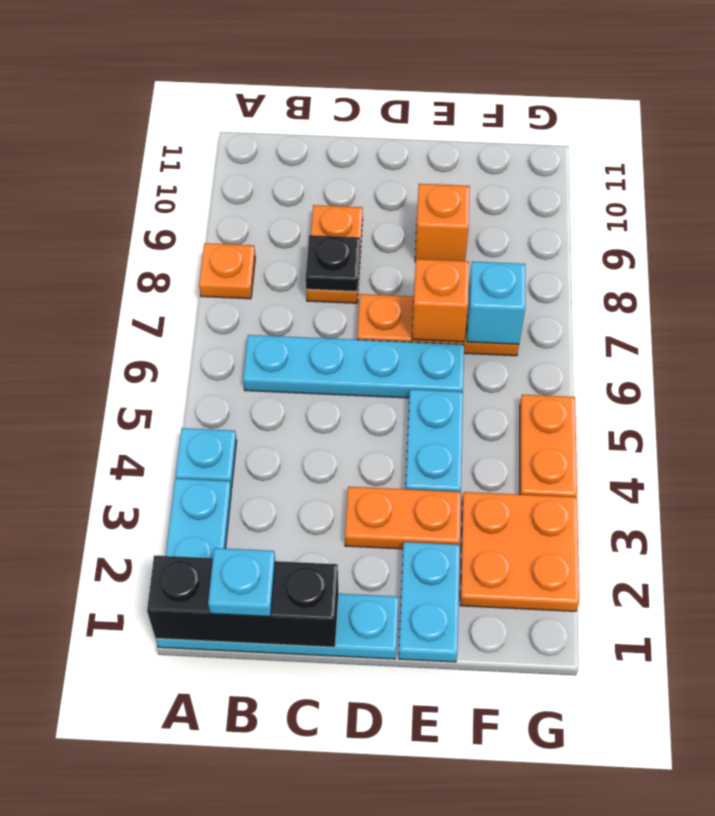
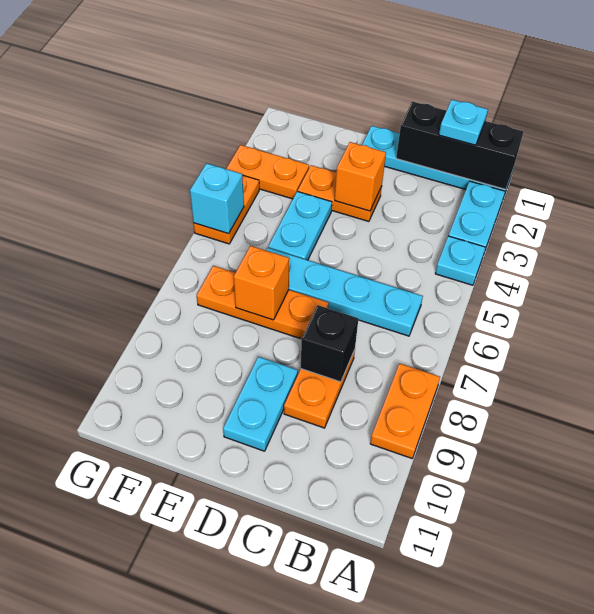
orange 1x1 plate [199,243,255,299] -> orange 1x2 plate [370,363,440,458]
black 1x1 plate [306,235,360,291] -> black 1x1 brick [301,305,358,382]
cyan 1x2 plate [399,542,460,662] -> cyan 1x2 plate moved to [223,357,298,451]
orange 1x1 brick [415,184,470,262] -> orange 1x1 brick moved to [335,142,386,211]
orange 2x2 plate [460,492,579,611] -> orange 1x2 plate [226,145,309,199]
cyan 1x1 brick [467,261,525,344] -> cyan 1x1 brick moved to [190,163,244,234]

